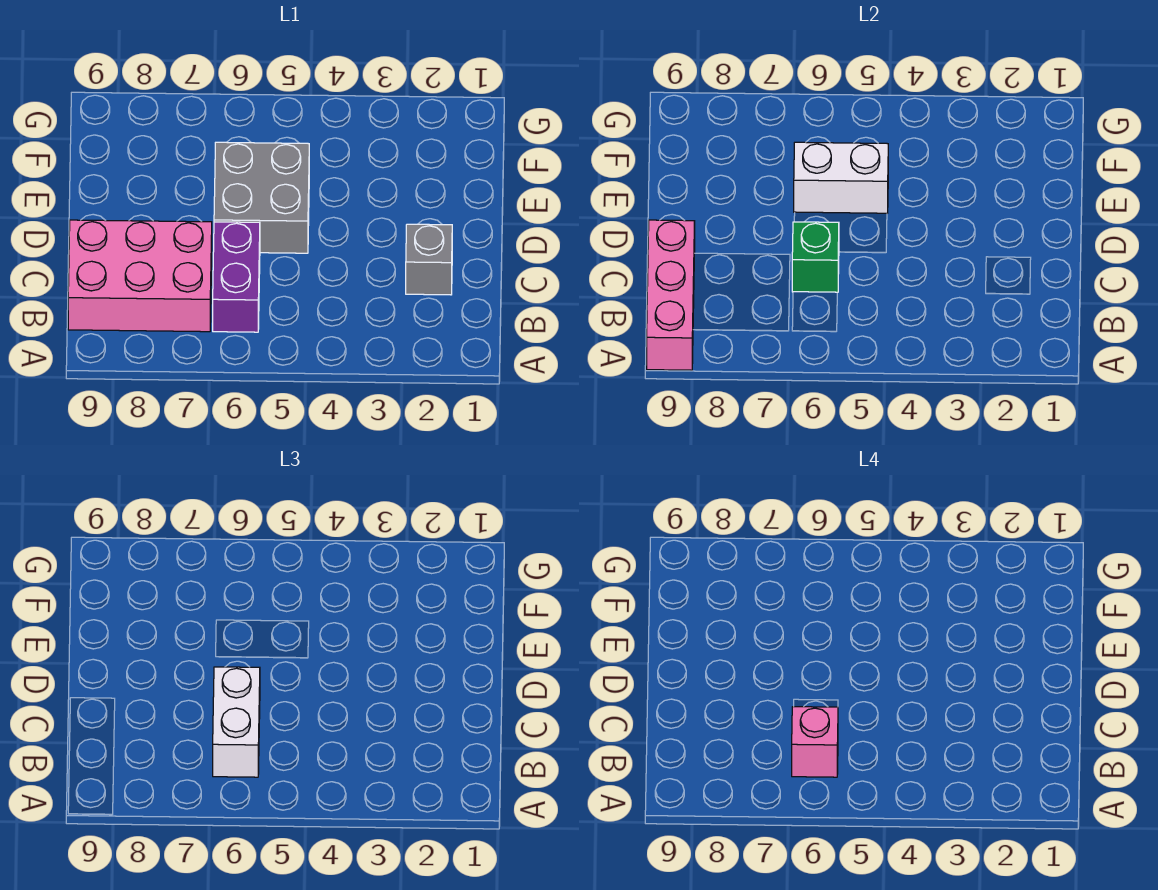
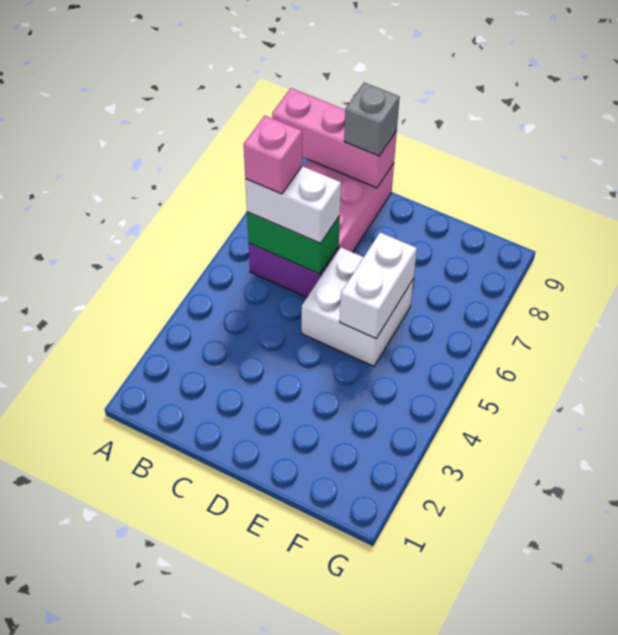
grey 1x1 brick [406,224,452,295] -> grey 1x1 brick moved to [344,83,400,156]
green 1x1 brick [792,222,839,292] -> green 1x2 brick [247,212,340,274]
grey 2x2 brick [214,142,309,253] -> white 2x2 brick [302,247,413,366]

